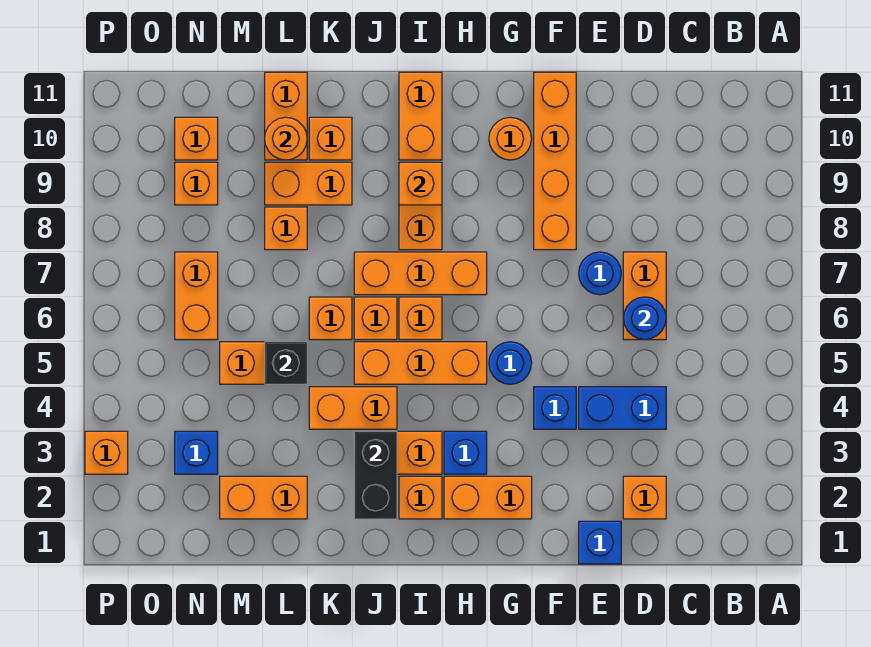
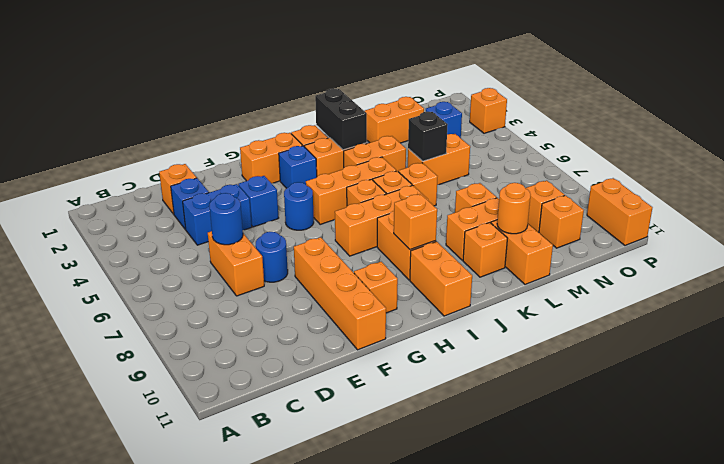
blue 1x1 brick [579,521,621,564] -> blue 1x1 brick moved to [171,178,209,229]
orange 1x1 round brick [489,117,532,160] -> orange 1x1 brick [354,262,398,313]
orange 1x2 brick [175,252,218,340] -> orange 1x2 brick moved to [587,178,653,245]

